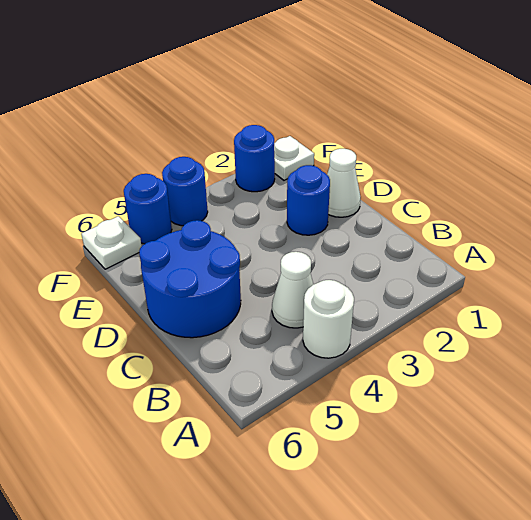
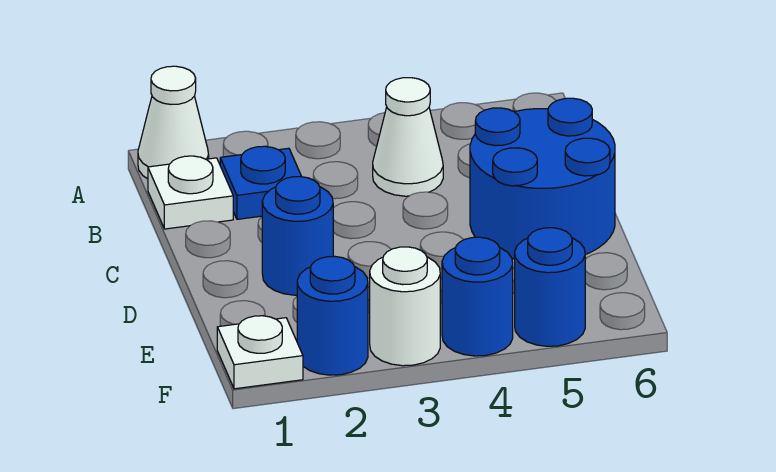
white 1x1 round brick [303,280,354,358] -> white 1x1 round brick moved to [370,247,440,366]
none -> blue 1x1 plate [220,146,302,219]
white 1x1 cone [327,149,361,217] -> white 1x1 cone moved to [138,66,209,179]
white 1x1 plate [81,216,142,269] -> white 1x1 plate moved to [148,156,233,229]

